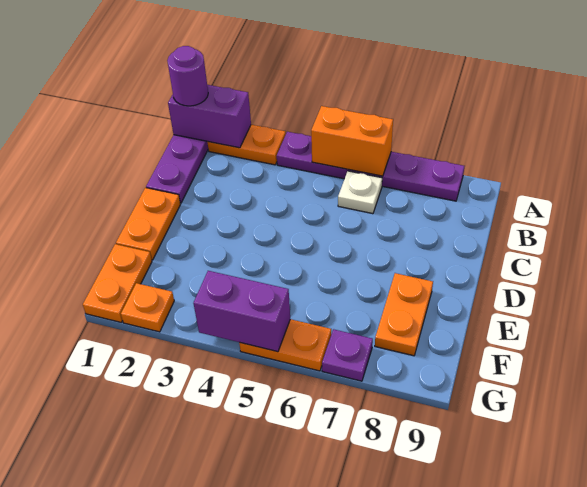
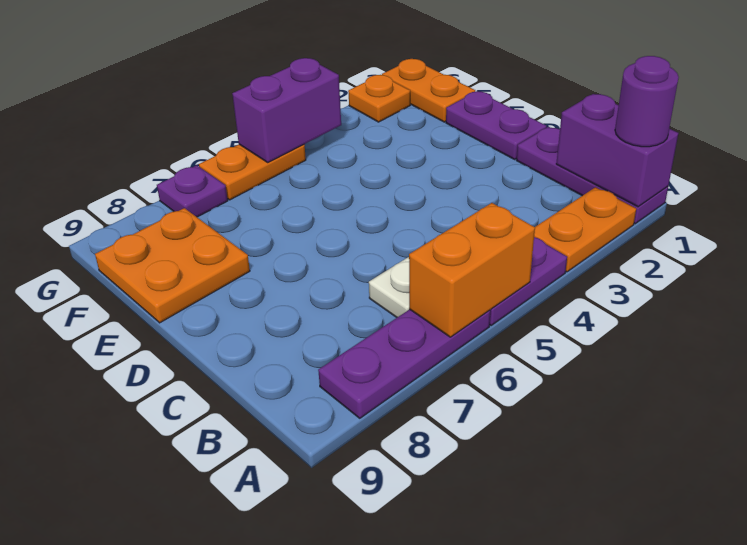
purple 1x2 brick [168,85,251,148] -> purple 1x2 brick turned to [556,94,678,207]
orange 1x2 plate [116,188,180,260] -> purple 1x2 plate [446,91,547,159]
orange 1x2 plate [375,273,433,356] -> orange 2x2 plate [95,208,250,323]

